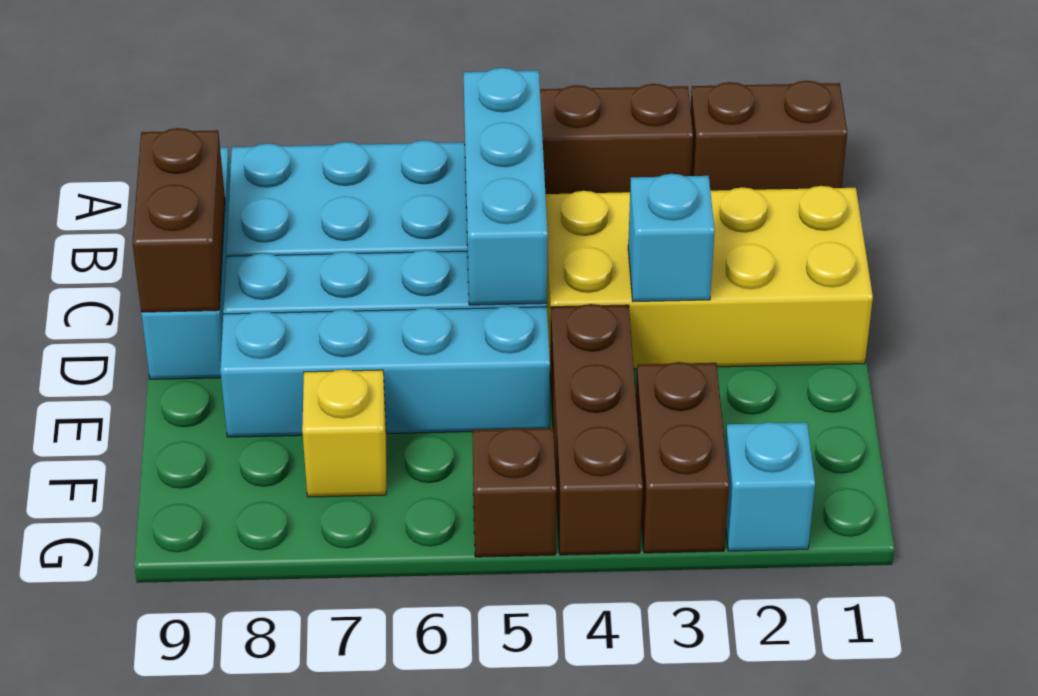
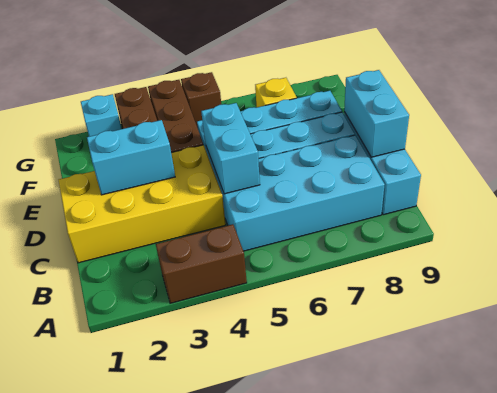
brown 1x2 brick [690,81,847,191] -> none
cyan 1x3 brick [464,68,548,305] -> cyan 1x2 brick [201,103,260,194]
brown 1x2 brick [132,128,225,312] -> cyan 1x2 brick [344,70,409,157]
cyan 1x1 brick [628,174,715,302] -> cyan 1x2 brick [87,120,175,195]

